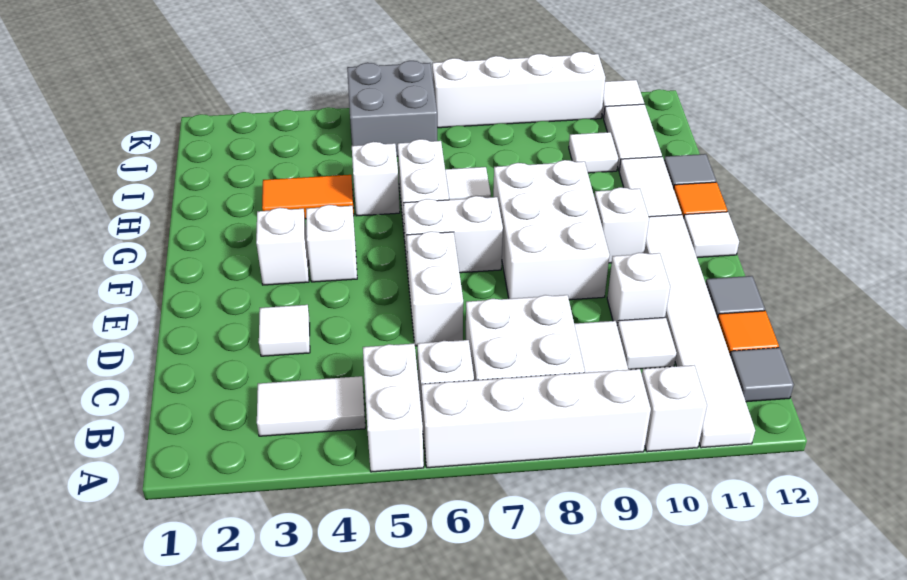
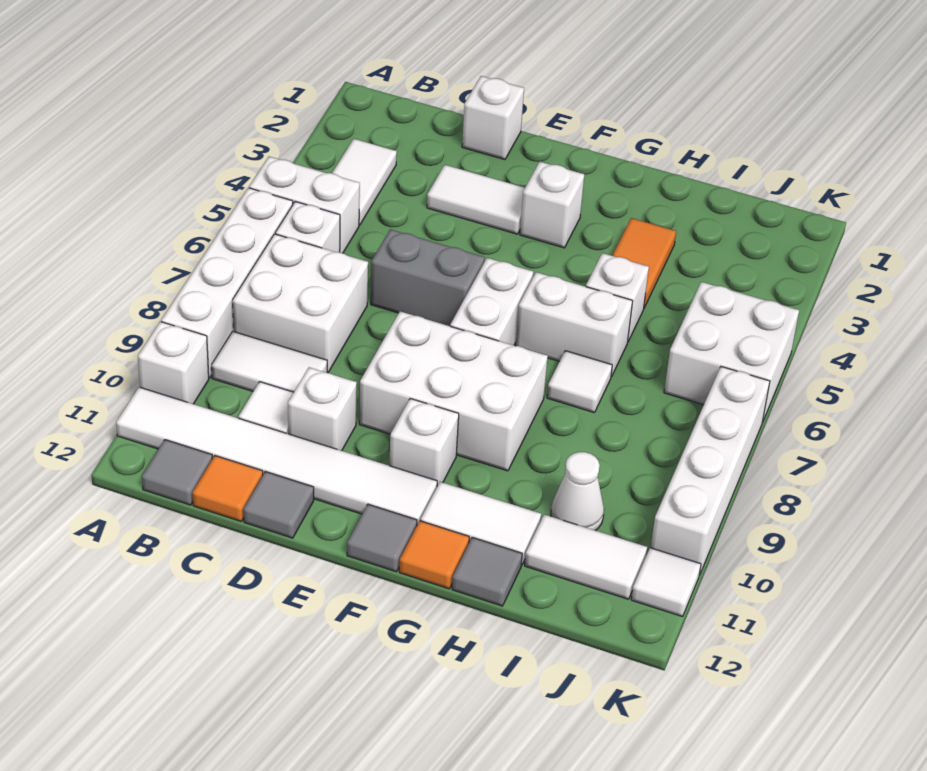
white 1x1 tile [259,305,310,356] -> white 1x2 tile [427,165,525,234]
white 1x2 brick [407,231,463,346] -> grey 1x2 brick [371,229,484,326]
white 1x1 brick [306,205,357,282] -> white 1x1 brick moved to [462,76,524,159]
white 1x1 tile [684,212,739,258] -> grey 1x1 tile [347,504,417,572]
white 1x1 tile [569,132,618,173] -> white 1x1 cone [551,452,604,531]
grey 2x2 brick [347,61,437,156] -> white 2x2 brick [664,282,799,422]

